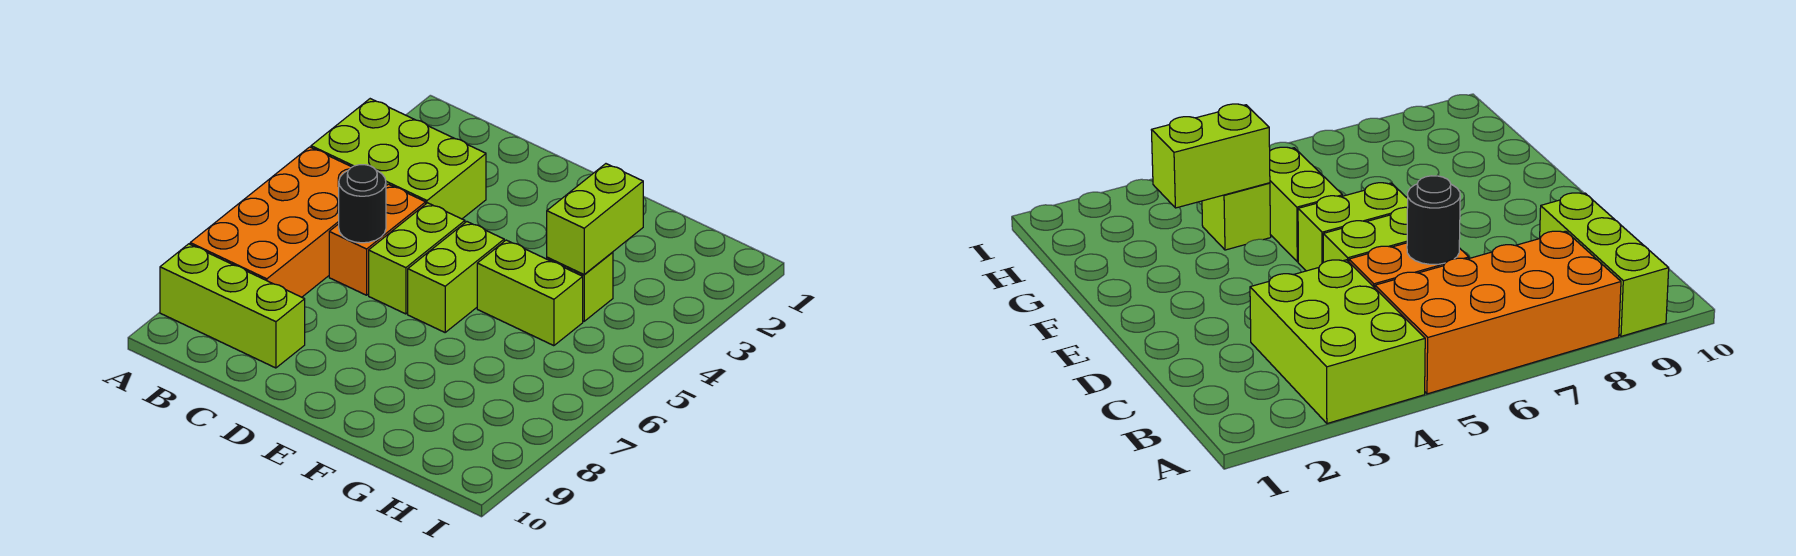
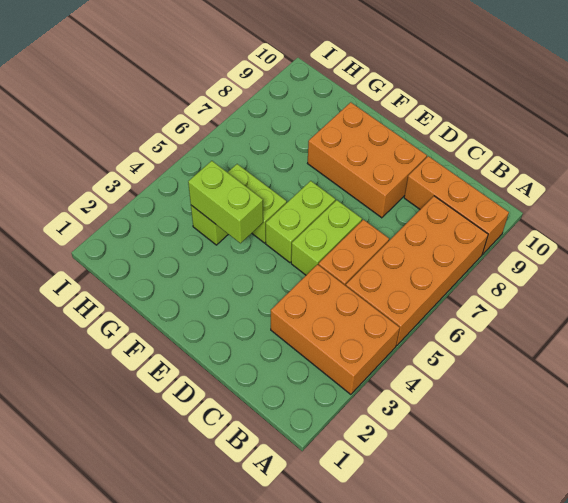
lime 2x3 brick [311,99,486,219] -> orange 2x3 brick [271,264,400,394]
lime 1x3 brick [160,244,305,368] -> orange 1x3 brick [404,156,509,254]
black 1x1 round brick [339,165,386,243] -> none
none -> orange 2x3 brick [308,102,427,218]
lime 1x2 brick [547,164,643,275] -> lime 1x2 brick turned to [188,161,263,243]

